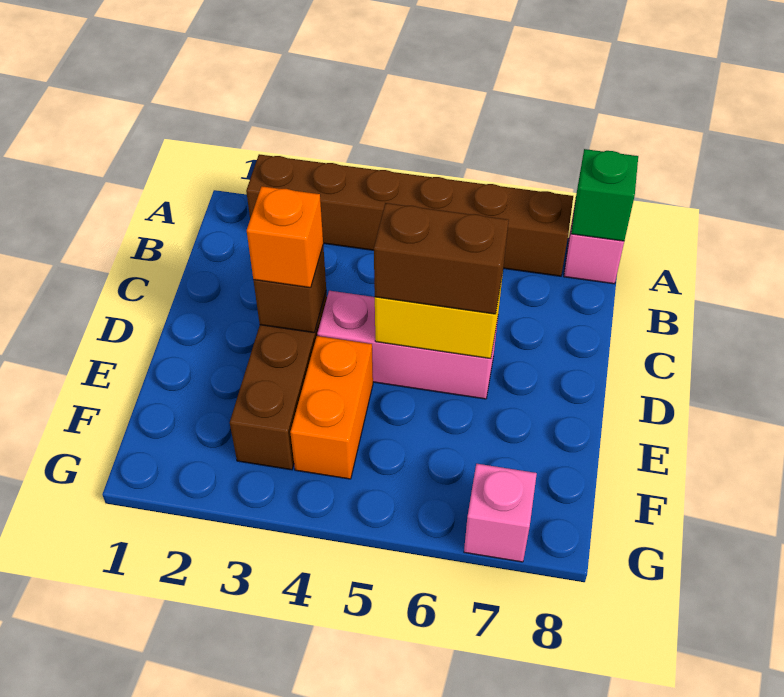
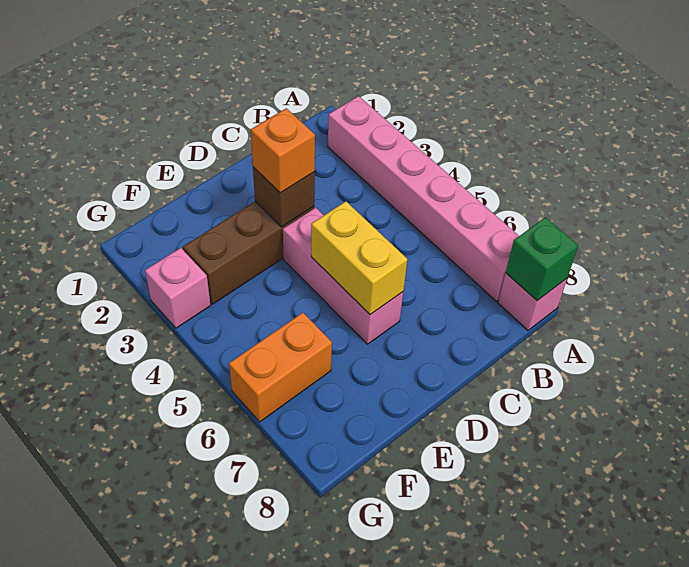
brown 1x6 brick [246,154,573,276] -> pink 1x6 brick [328,96,519,301]
brown 1x2 brick [374,203,509,314] -> none
orange 1x2 brick [290,336,373,479] -> orange 1x2 brick moved to [229,313,332,422]
pink 1x1 brick [464,464,537,562] -> pink 1x1 brick moved to [145,248,211,328]

